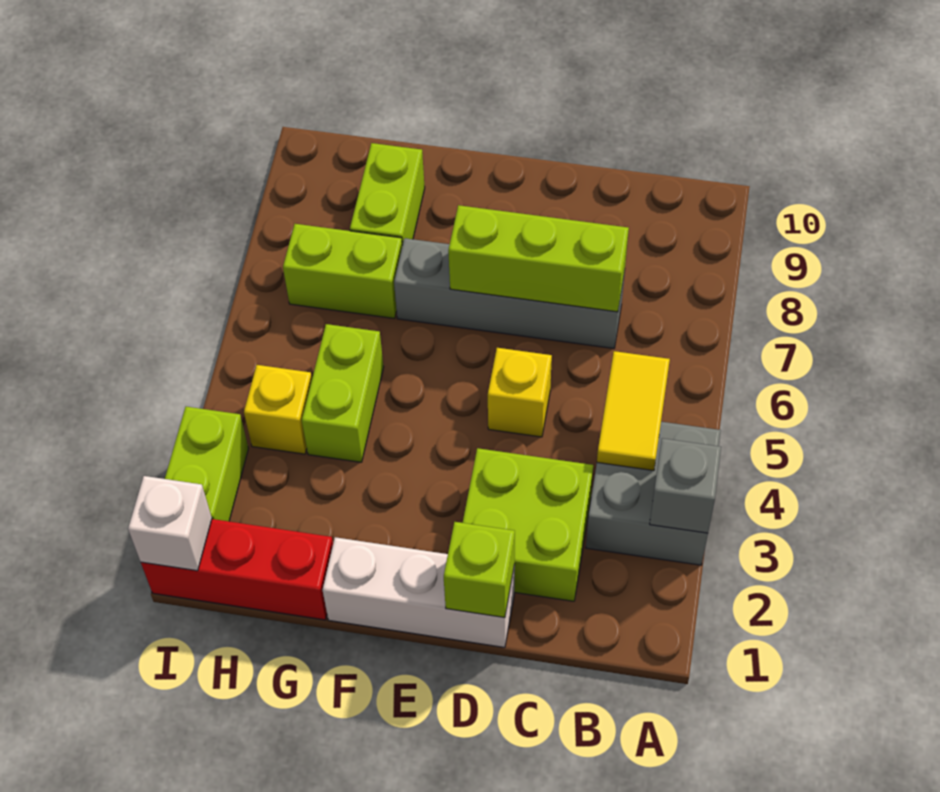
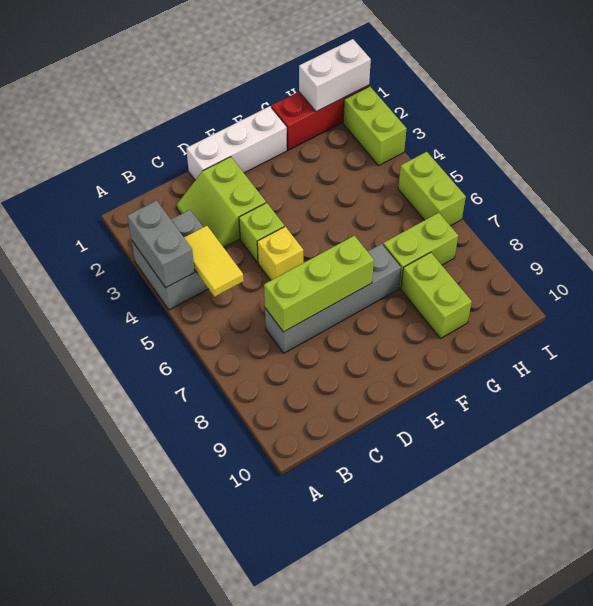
grey 1x1 brick [650,438,721,533] -> grey 1x2 brick [127,201,195,288]
lime 2x2 brick [463,448,593,601] -> lime 2x2 slope [177,157,266,247]
lime 1x1 brick [444,522,515,618] -> lime 1x1 brick moved to [239,203,284,263]
lime 1x2 brick [302,324,384,462] -> lime 1x2 brick moved to [398,152,466,226]
yellow 1x1 brick [244,365,312,454] -> none
white 1x1 brick [128,476,212,571] -> white 1x2 brick [299,39,371,112]

